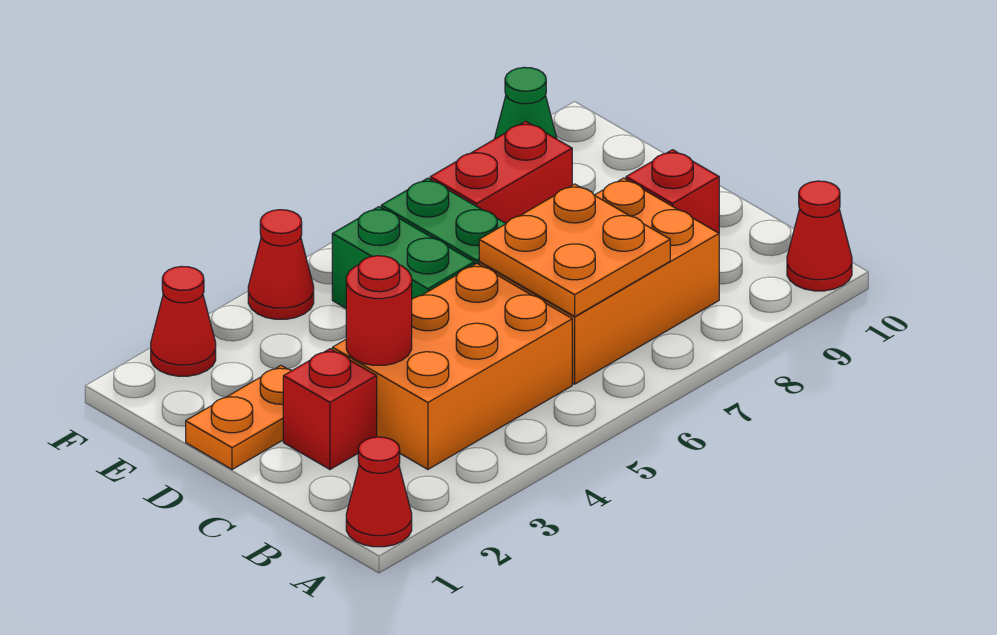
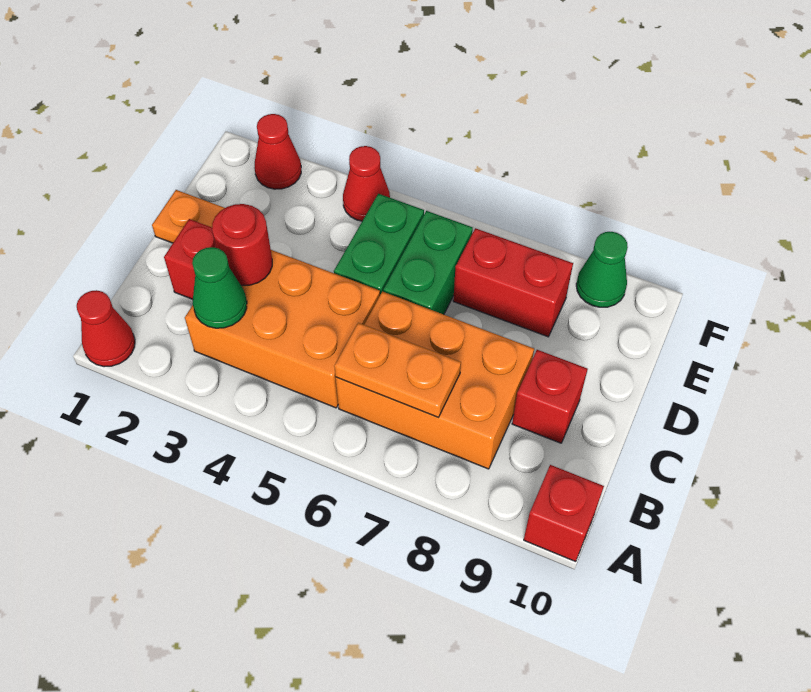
red 1x1 cone [787,181,852,291] -> red 1x1 brick [524,465,604,562]
none -> green 1x1 cone [192,247,247,328]
orange 2x2 plate [479,184,670,316] -> orange 1x2 plate [334,323,461,417]

